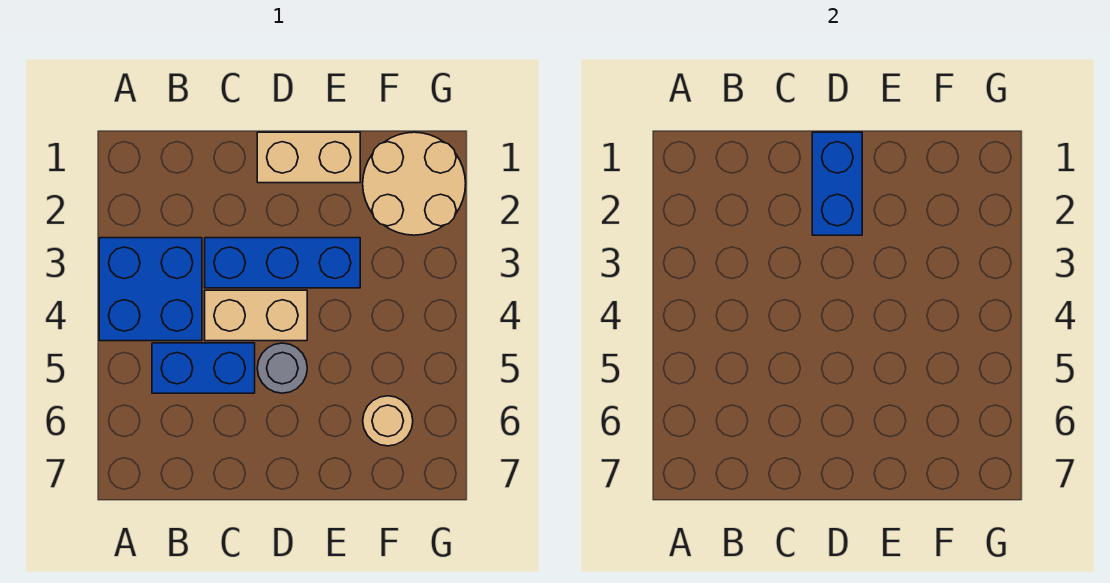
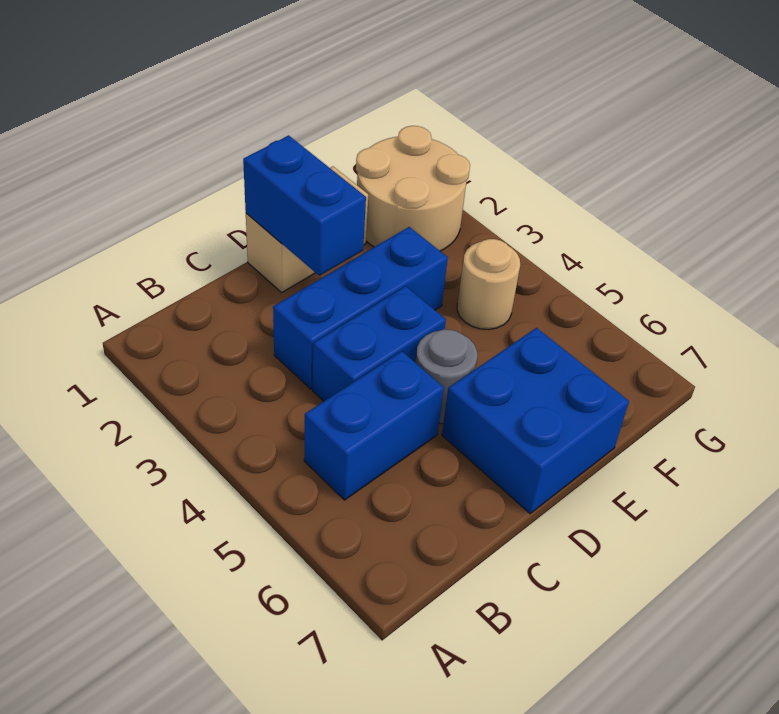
blue 2x2 brick [99,238,202,341] -> blue 2x2 brick moved to [442,328,629,514]
tan 1x2 brick [205,290,307,341] -> blue 1x2 brick [313,286,446,401]
tan 1x1 round brick [363,396,413,446] -> tan 1x1 round brick moved to [457,239,520,330]

